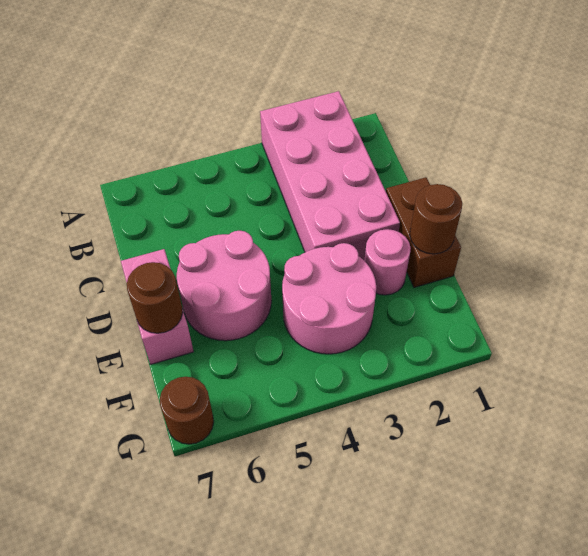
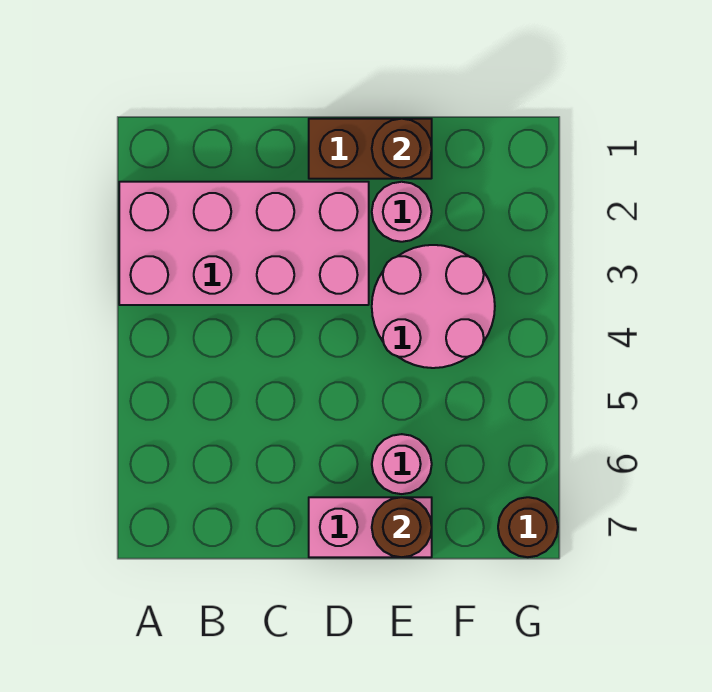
pink 2x2 round brick [177,231,271,341] -> pink 1x1 round brick [372,434,432,494]

